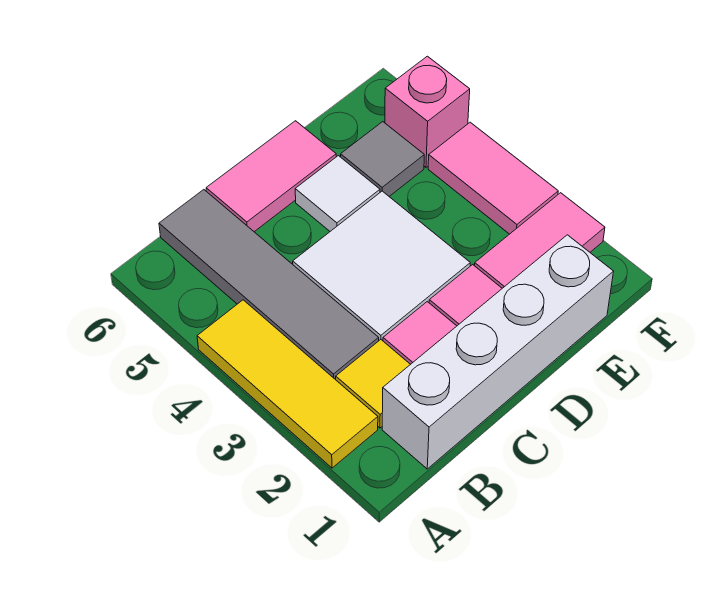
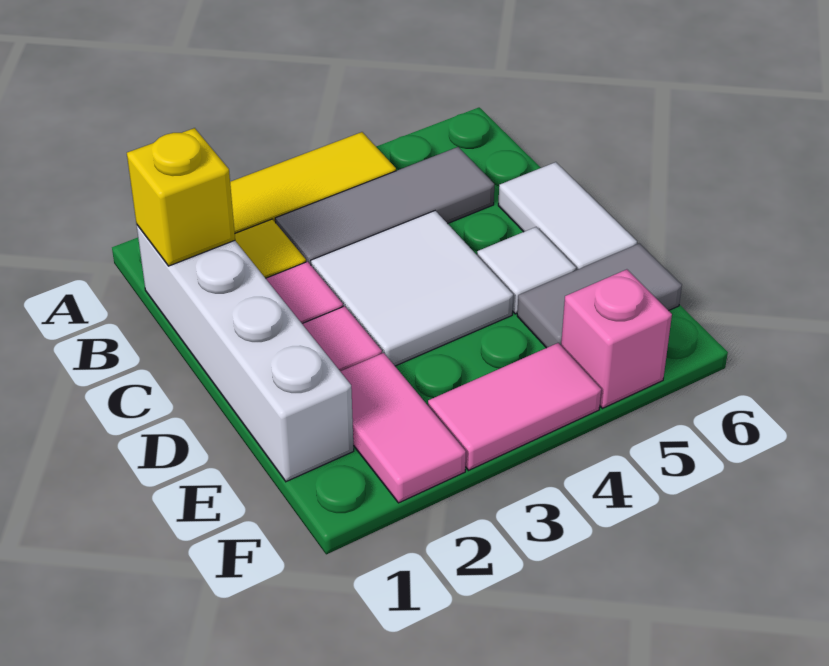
none -> yellow 1x1 brick [127,128,235,266]
grey 1x4 tile [159,190,379,380] -> grey 1x3 tile [275,147,494,265]
pink 1x2 tile [206,121,336,232] -> white 1x2 tile [498,162,637,270]
grey 1x1 tile [341,122,424,196] -> grey 1x2 tile [517,244,682,348]

